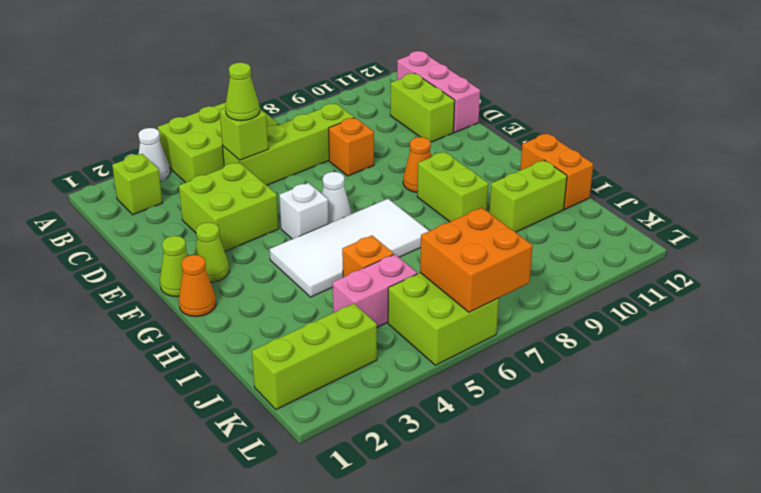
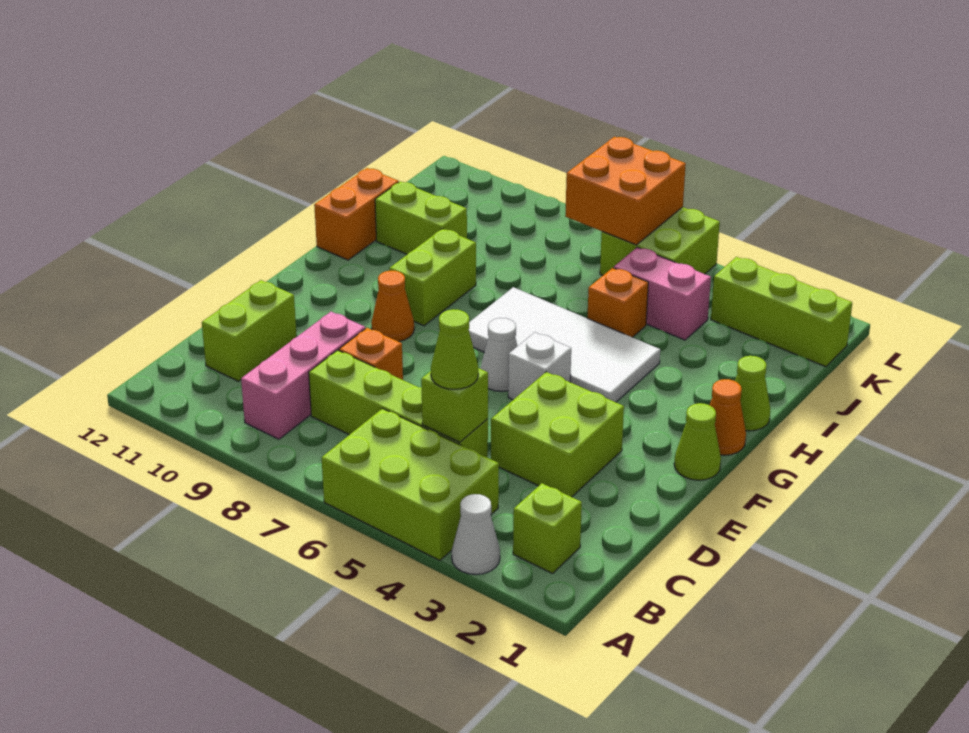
pink 1x3 brick [397,51,480,132] -> pink 1x3 brick moved to [241,312,365,439]
lime 1x1 cone [195,222,229,282] -> lime 1x1 cone moved to [735,356,771,431]

